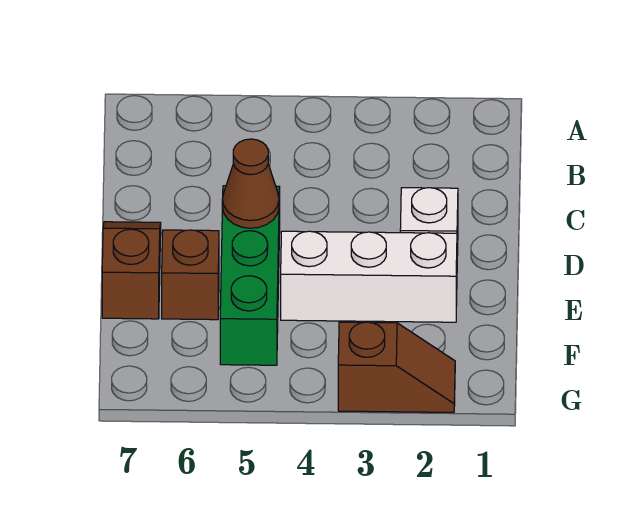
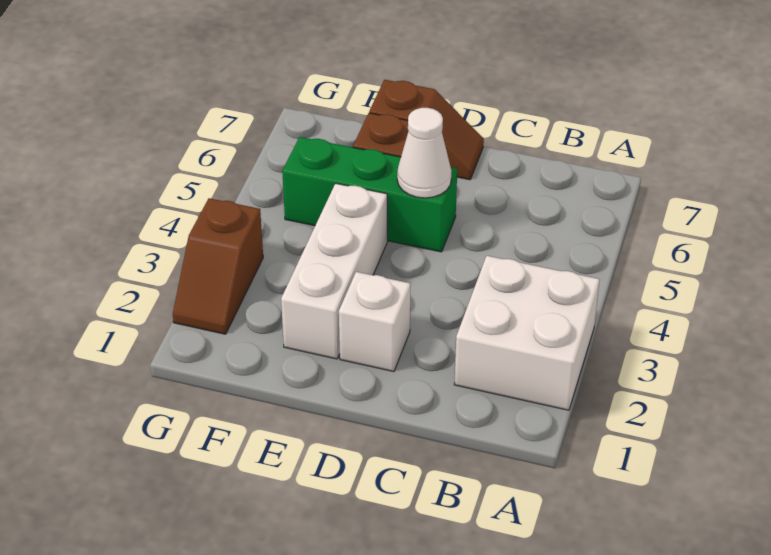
none -> white 2x2 brick [454,256,600,410]
brown 1x1 cone [222,139,279,228] -> white 1x1 cone [397,108,451,198]

